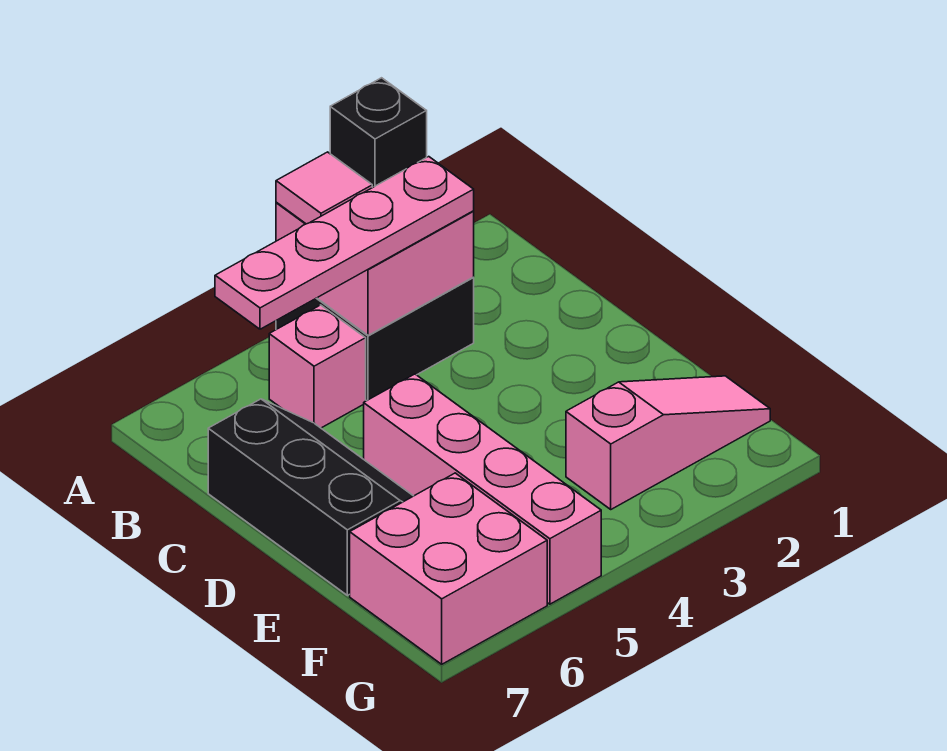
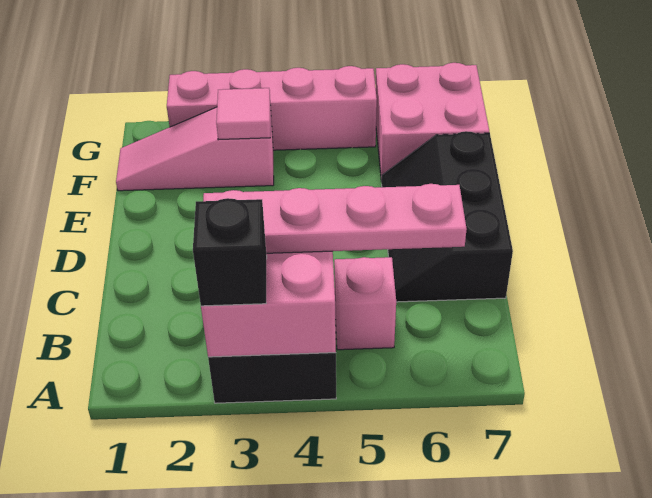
pink 1x1 tile [276,152,372,224] -> pink 1x1 tile moved to [216,88,270,140]
pink 1x4 brick [364,374,601,604] -> pink 1x4 brick turned to [167,66,377,150]

